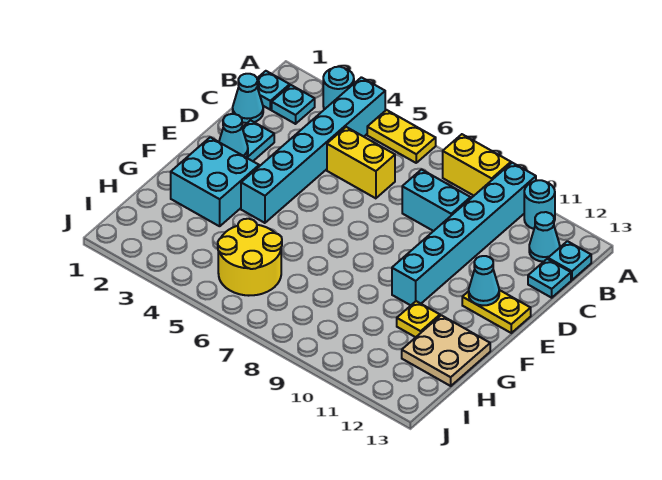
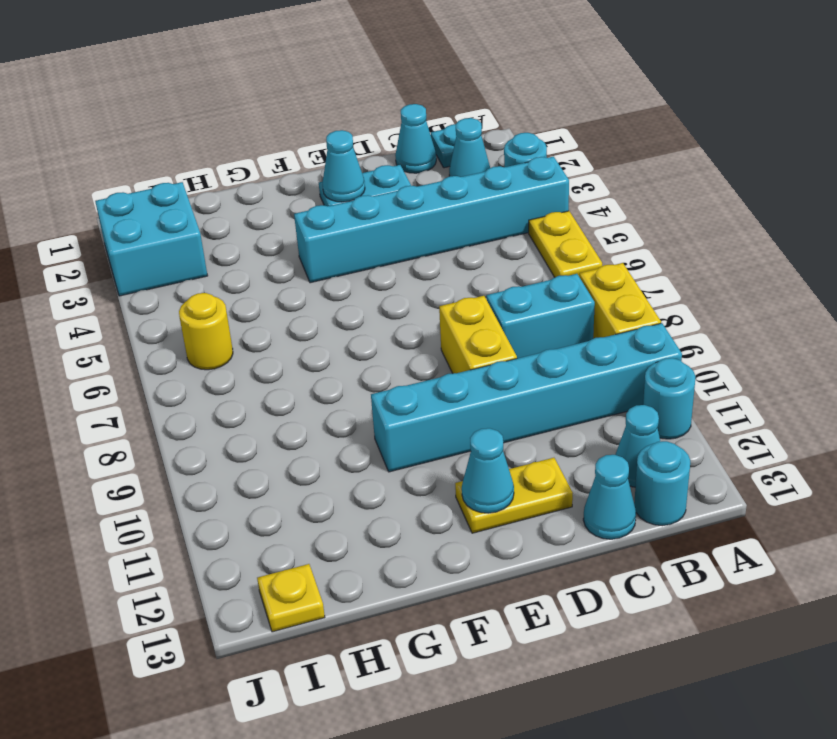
cyan 1x1 plate [272,85,315,124] -> cyan 1x1 cone [449,118,490,177]
cyan 1x1 plate [548,241,591,280] -> cyan 1x1 round brick [634,441,690,526]
yellow 1x2 brick [327,127,395,198] -> yellow 1x2 brick moved to [439,296,517,374]
cyan 1x2 brick [402,170,471,231] -> cyan 1x2 brick turned to [486,274,595,358]
cyan 1x1 plate [528,259,571,298] -> cyan 1x1 cone [583,455,636,539]
yellow 1x2 plate [462,290,531,333] -> yellow 1x2 plate turned to [455,458,573,533]
cyan 2x2 brick [171,137,259,226] -> cyan 2x2 brick moved to [95,182,208,296]
yellow 1x1 plate [397,301,440,337] -> yellow 1x1 plate moved to [257,564,325,632]
tan 2x2 plate [402,315,490,386] -> none
yellow 2x2 round brick [218,219,282,296] -> yellow 1x1 round brick [179,293,233,370]

